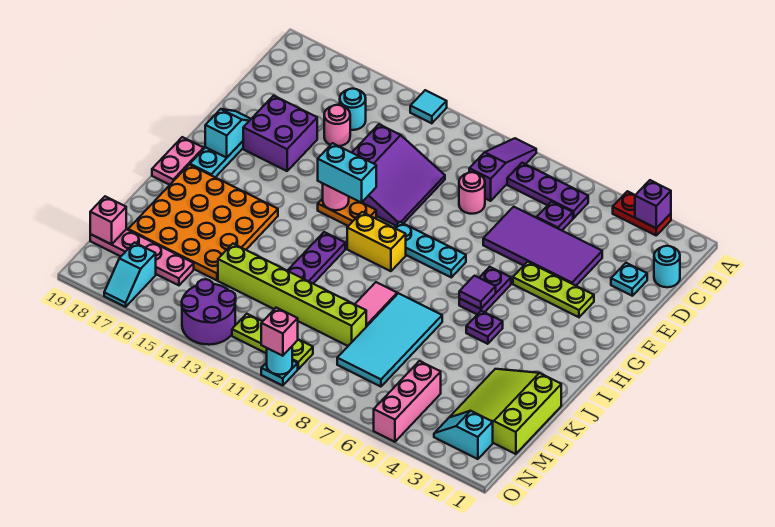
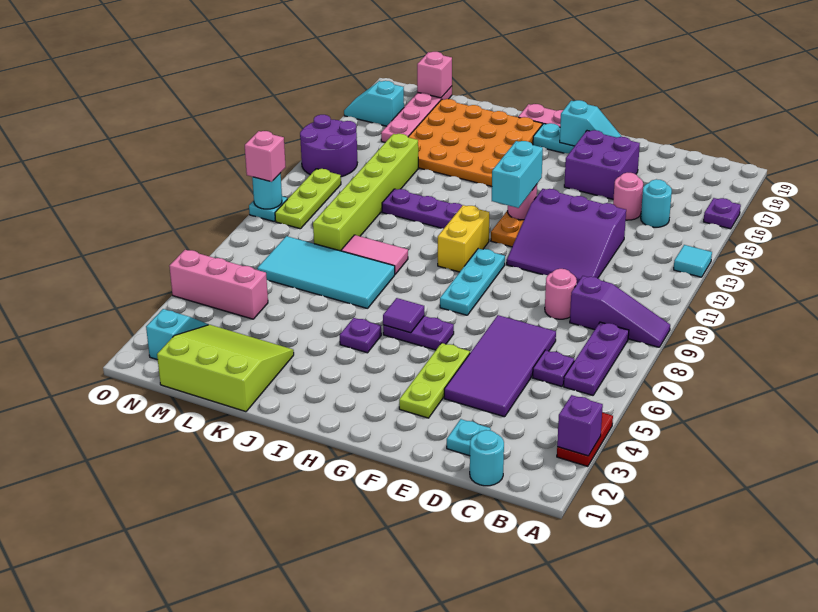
none -> purple 1x1 plate [704,198,741,229]

